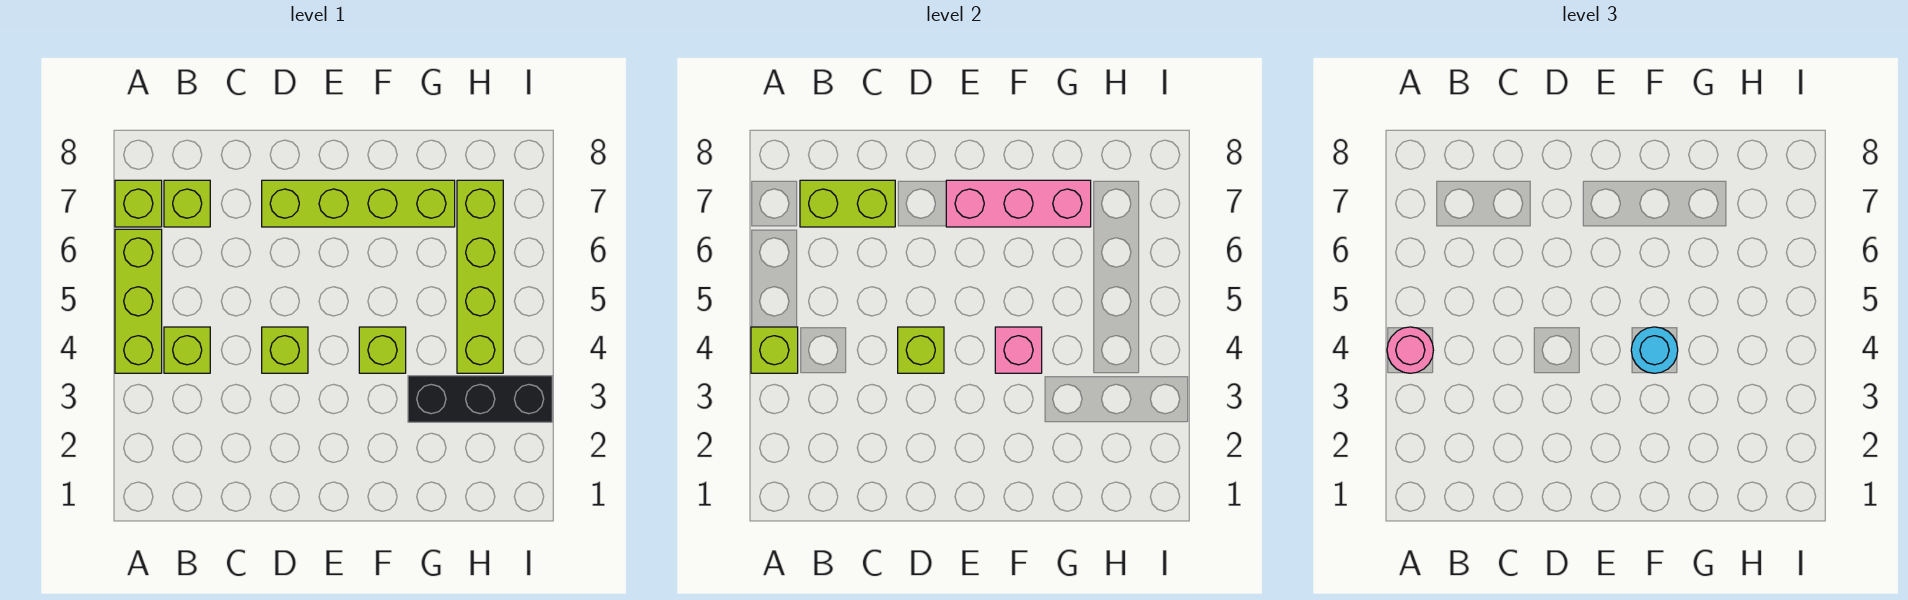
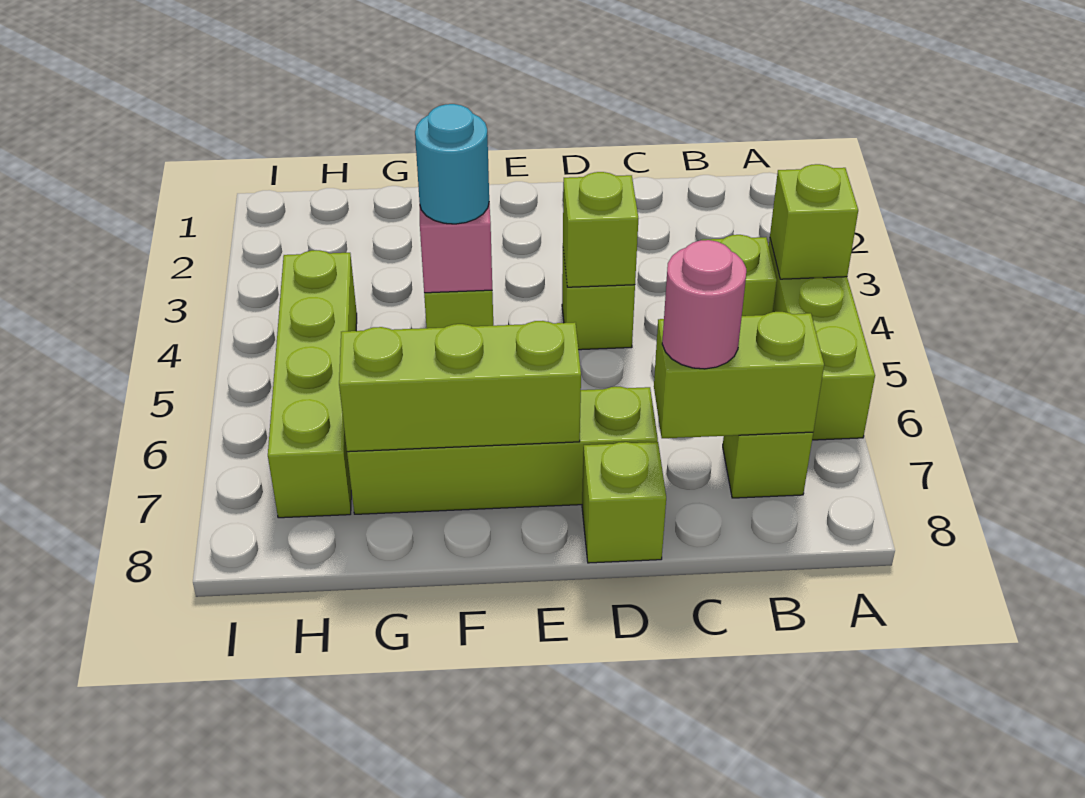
pink 1x1 round brick [1387,327,1434,373] -> pink 1x1 round brick moved to [662,240,746,369]
lime 1x1 brick [115,180,162,227] -> lime 1x1 brick moved to [582,442,666,563]
pink 1x3 brick [946,180,1091,227] -> lime 1x3 brick [339,321,581,452]
black 1x3 brick [408,376,552,422] -> none

